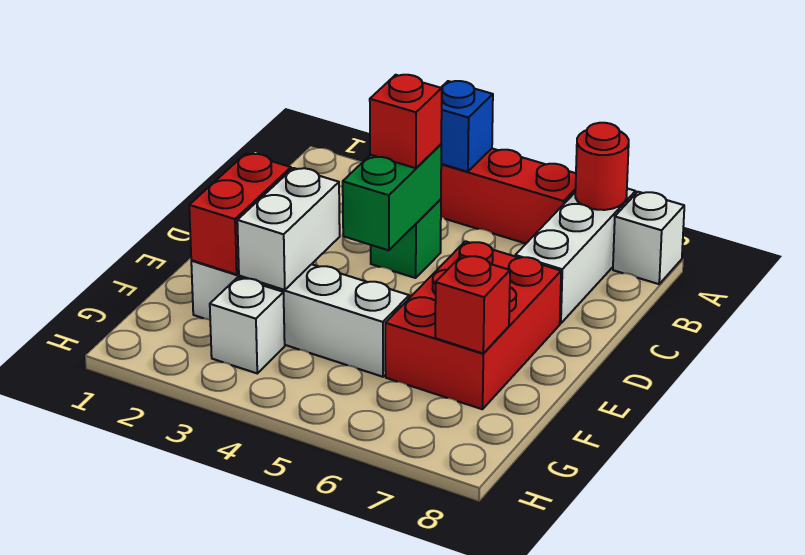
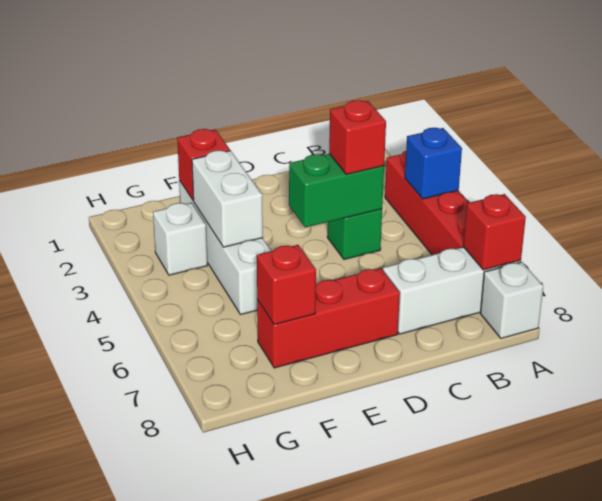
red 1x1 round brick [575,123,629,210] -> red 1x1 brick [463,194,526,270]
red 2x3 brick [385,241,561,409] -> red 1x3 brick [257,268,400,368]
red 1x2 brick [189,154,291,275] -> red 1x1 brick [177,129,230,201]
white 1x2 brick [237,168,340,290] -> white 1x2 brick turned to [192,150,263,247]

